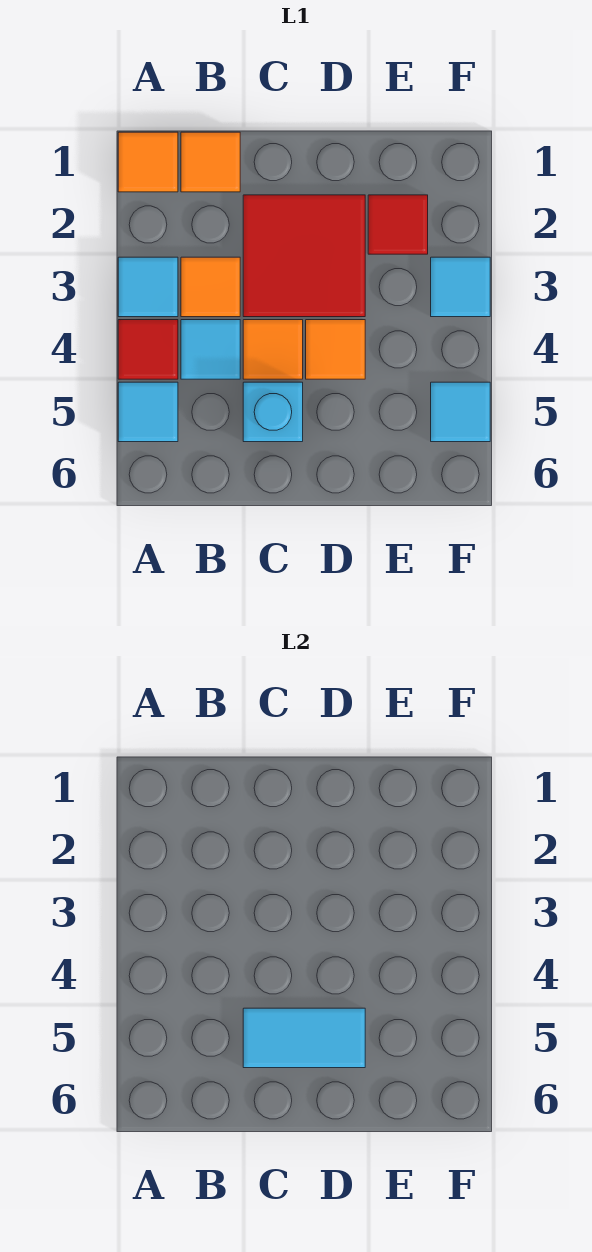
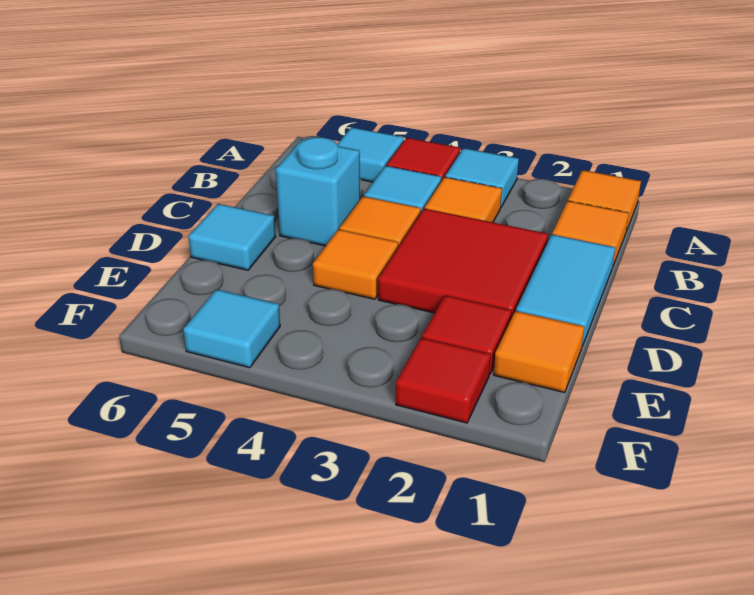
cyan 1x2 tile [243,1008,365,1068] -> cyan 1x2 tile moved to [516,234,615,346]
none -> orange 1x1 tile [494,311,584,393]
none -> red 1x1 tile [396,338,491,423]
cyan 1x1 tile [431,257,490,317] -> cyan 1x1 tile moved to [188,204,276,270]

